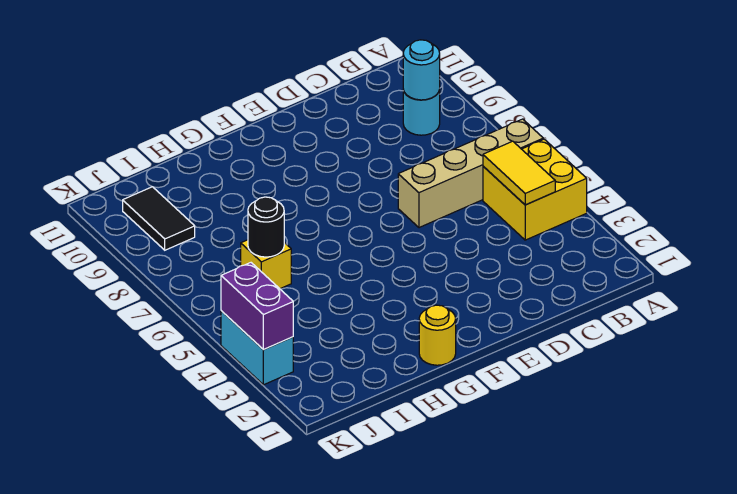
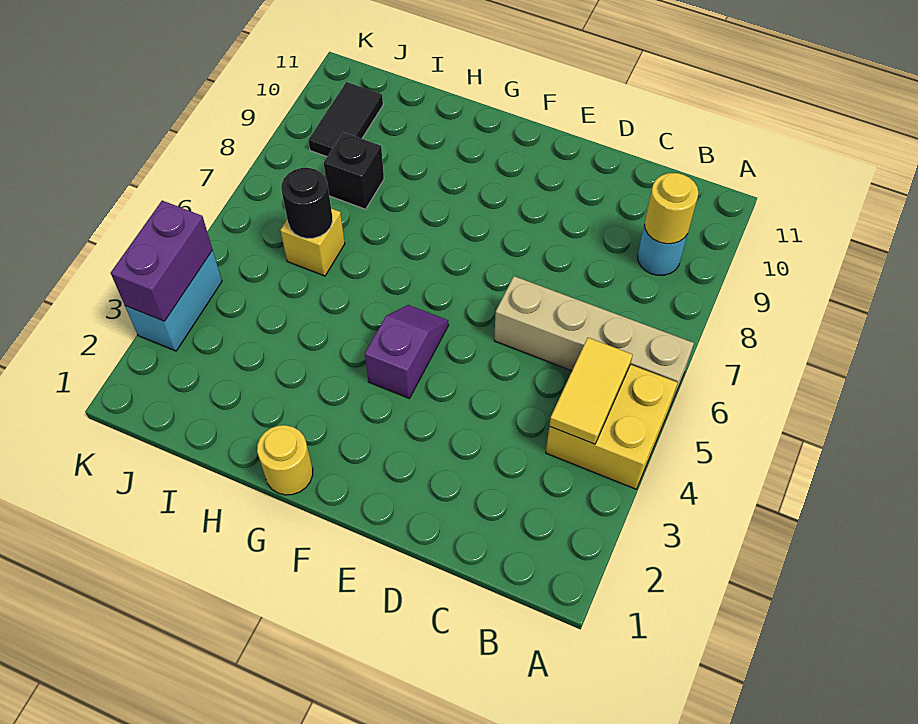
cyan 1x1 round brick [403,40,440,100] -> yellow 1x1 round brick [644,173,698,244]
none -> purple 1x2 slope [365,305,449,398]
none -> black 1x1 brick [324,132,384,209]

